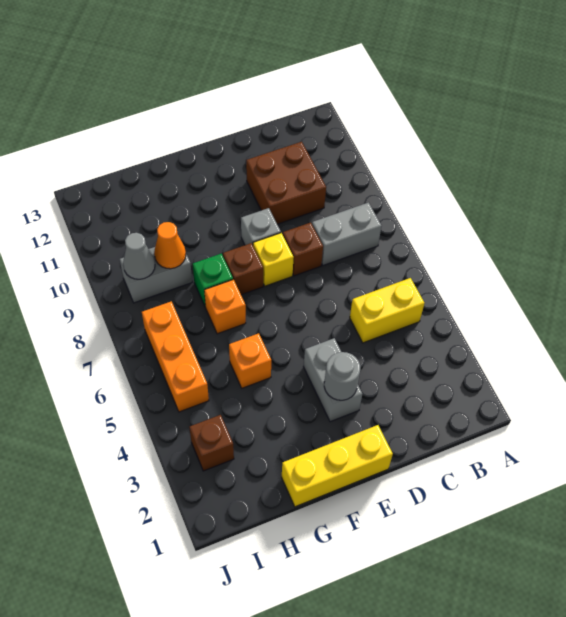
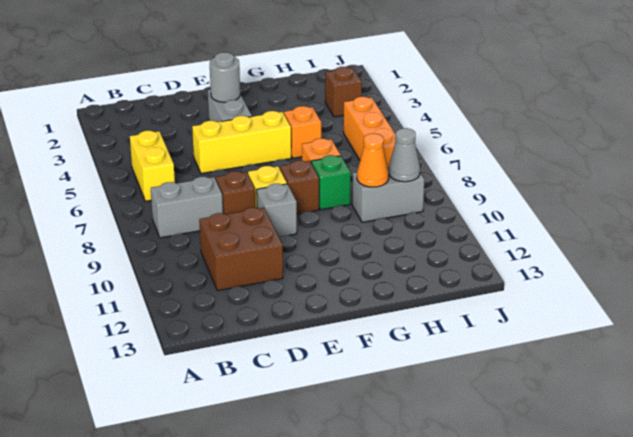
yellow 1x2 brick [350,278,424,343] -> yellow 1x2 brick turned to [130,131,175,201]
yellow 1x3 brick [282,425,393,507] -> yellow 1x3 brick moved to [192,111,291,174]

